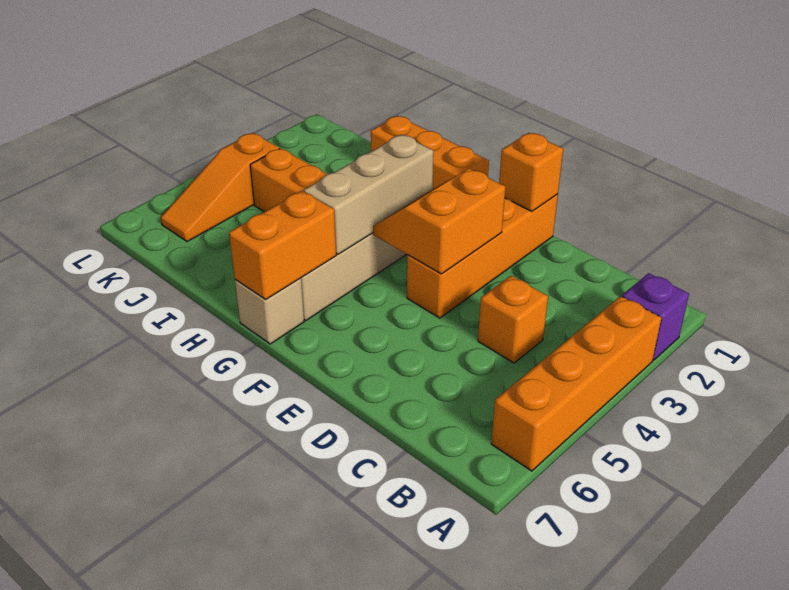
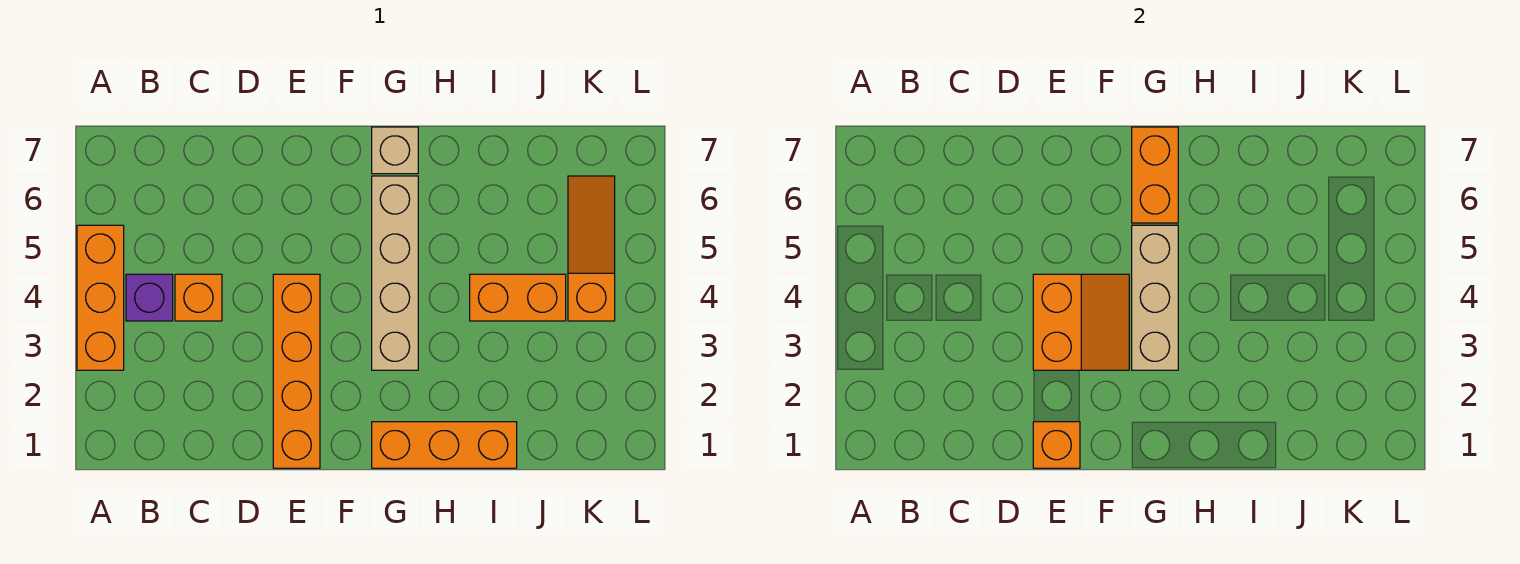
purple 1x1 brick [622,273,689,360] -> purple 1x1 brick moved to [126,274,173,321]
orange 1x4 brick [491,296,662,471] -> orange 1x3 brick [77,225,124,370]

